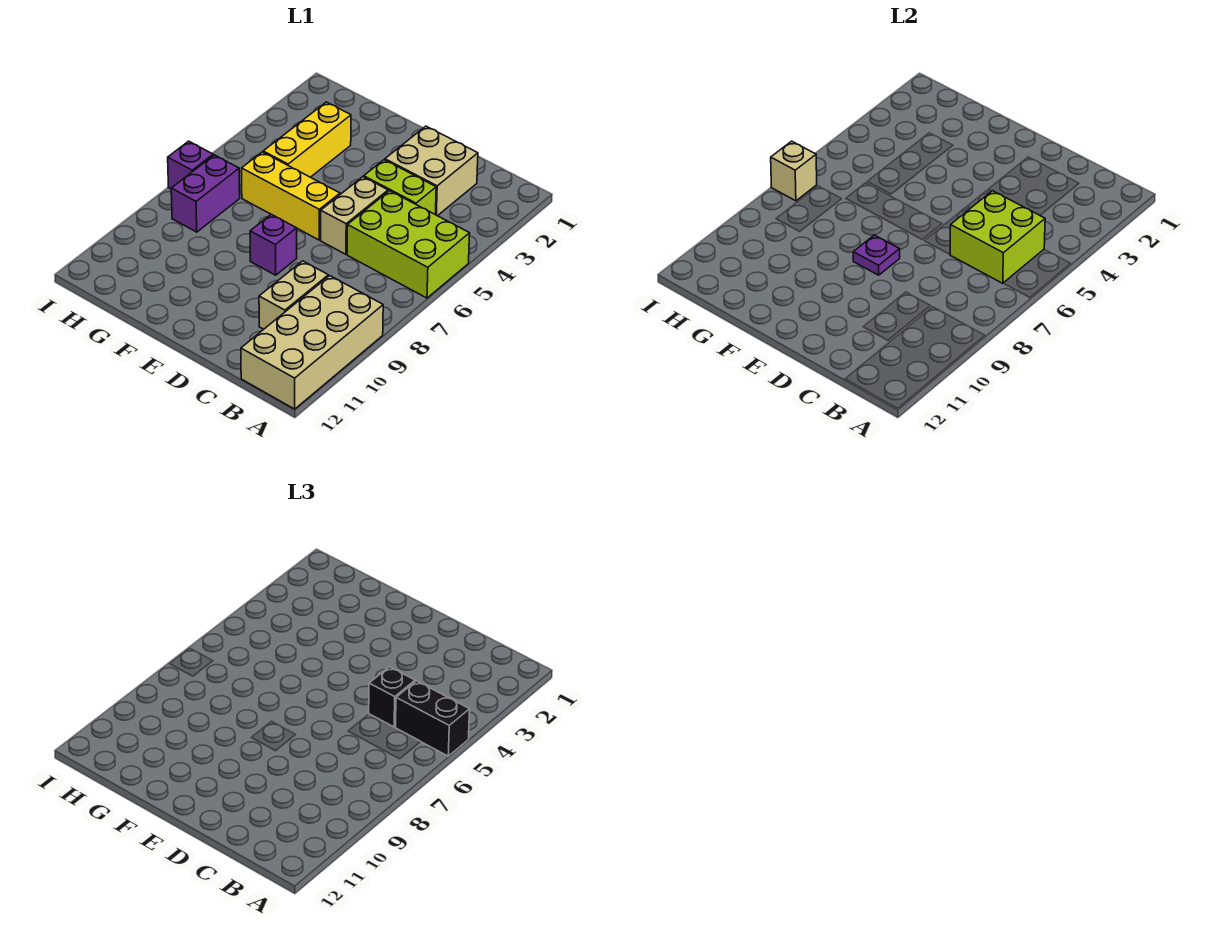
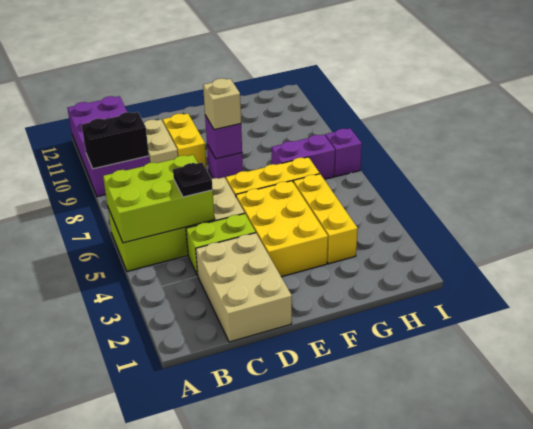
black 1x2 brick [395,681,470,756] -> black 1x2 brick moved to [82,112,149,169]
tan 2x4 brick [241,276,383,409] -> purple 2x4 brick [68,96,150,197]
lime 2x2 brick [950,191,1045,283] -> lime 2x3 brick [103,155,214,243]
tan 2x2 brick [385,126,478,216] -> tan 2x3 brick [196,233,292,342]
black 1x1 brick [369,667,415,727] -> black 1x1 plate [173,162,213,197]
none -> yellow 1x2 brick [163,114,207,170]
none -> yellow 2x3 brick [236,181,328,277]
purple 1x1 plate [853,235,900,275] -> purple 1x1 brick [205,116,242,159]
purple 1x2 brick [171,155,240,232] -> purple 1x2 brick turned to [272,135,335,179]
tan 1x1 brick [771,141,817,201] -> tan 1x1 brick moved to [203,78,241,130]

